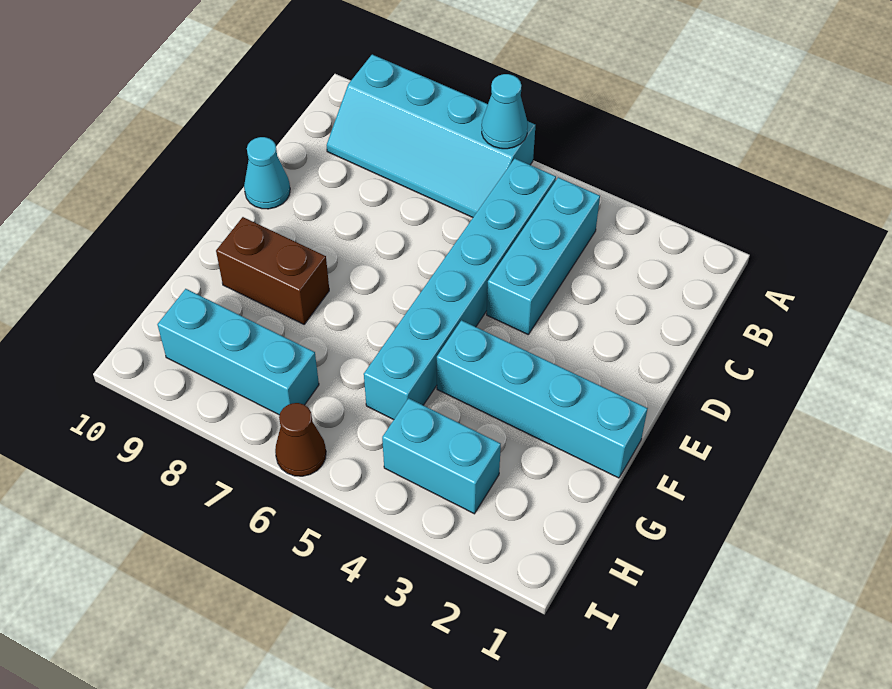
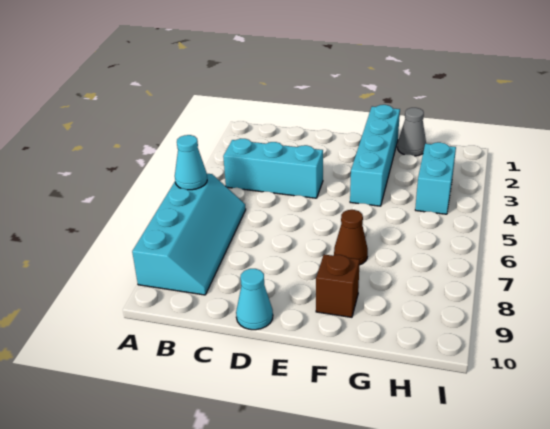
cyan 1x6 brick [364,159,556,420] -> none
brown 1x2 brick [216,217,329,324] -> brown 1x1 brick [316,254,360,317]
none -> grey 1x1 cone [398,108,426,156]
cyan 1x3 brick [157,289,319,415] -> none
brown 1x1 cone [275,403,326,476] -> brown 1x1 cone moved to [334,210,368,265]

